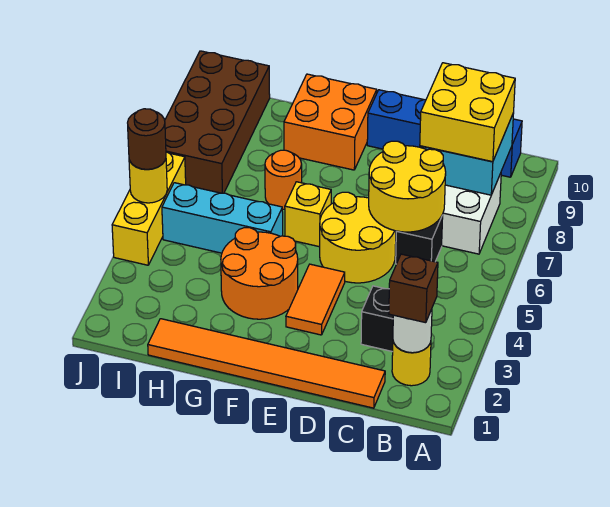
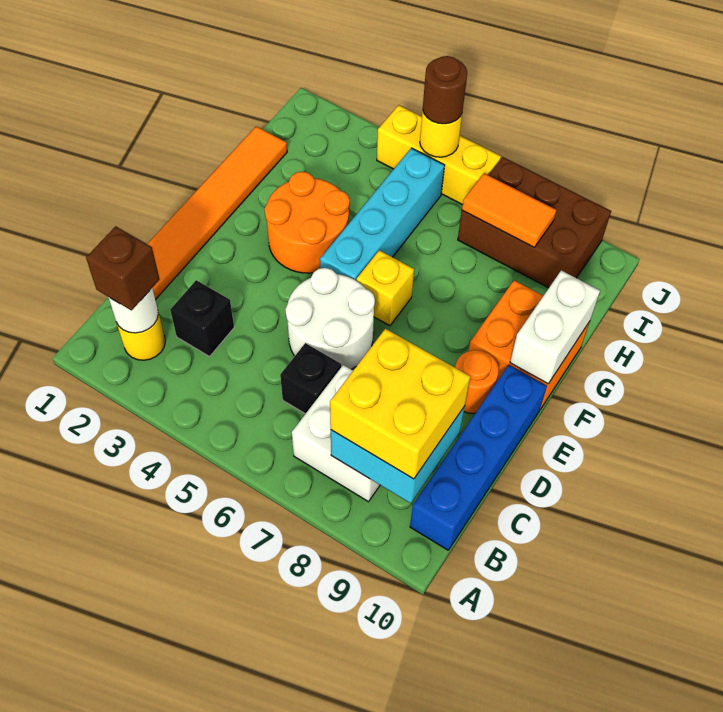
yellow 2x2 round brick [369,141,446,232] -> none
yellow 2x2 round brick [320,192,396,283] -> white 2x2 round brick [285,268,375,369]
orange 1x2 tile [286,264,345,335] -> orange 1x2 tile moved to [462,173,556,247]
none -> white 1x2 brick [510,270,600,384]
cyan 1x3 brick [162,183,283,253] -> cyan 1x4 brick [320,148,445,280]
orange 1x1 round brick [265,150,302,209] -> orange 1x1 round brick moved to [455,350,499,414]
brown 2x4 brick [165,51,270,193] -> brown 2x3 brick [458,157,611,288]

